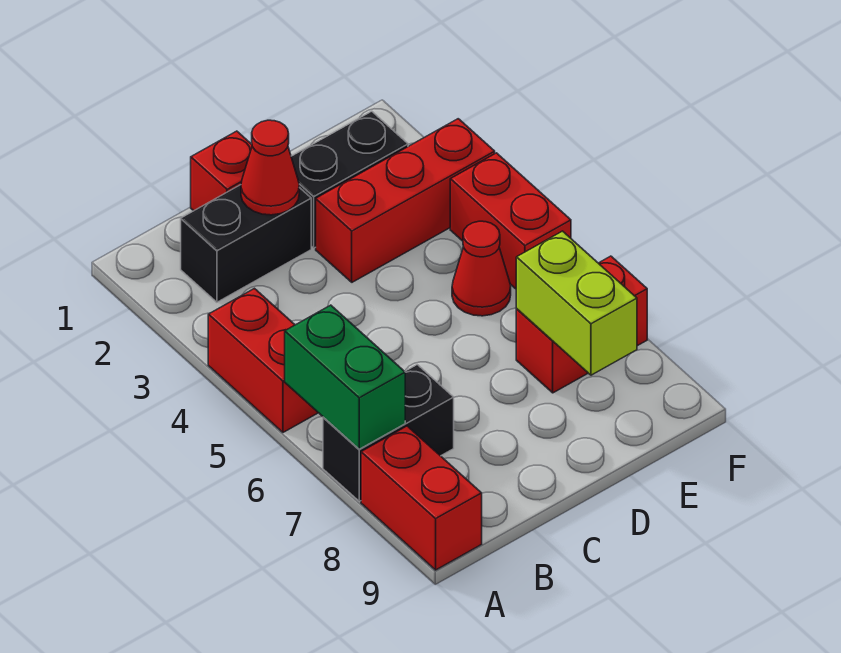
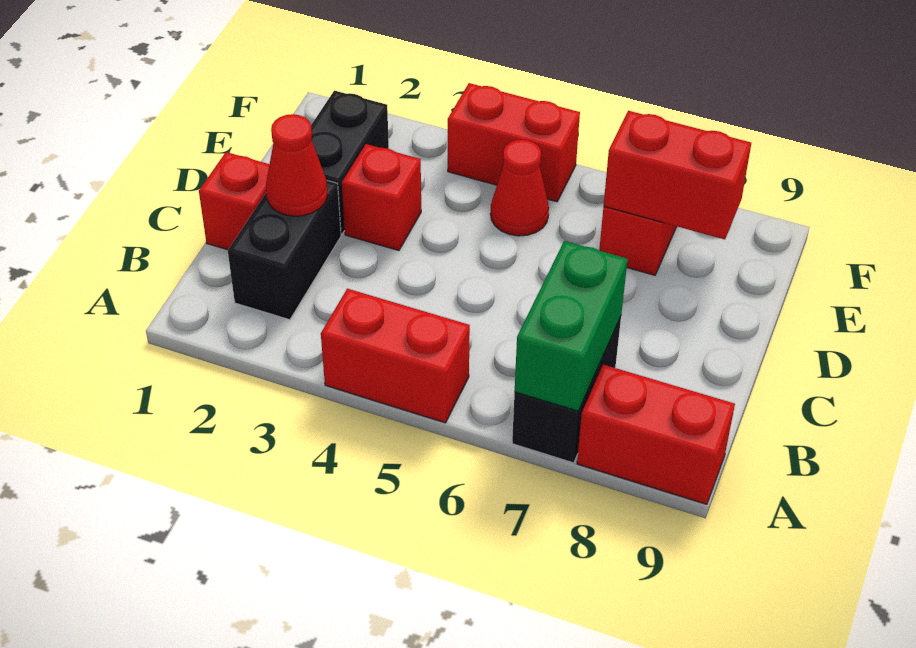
green 1x2 brick [285,305,405,449] -> green 1x2 brick turned to [515,241,628,411]
red 1x3 brick [316,119,495,282] -> red 1x1 brick [342,144,421,251]
lime 1x2 brick [516,231,637,375] -> red 1x2 brick [604,111,751,239]

